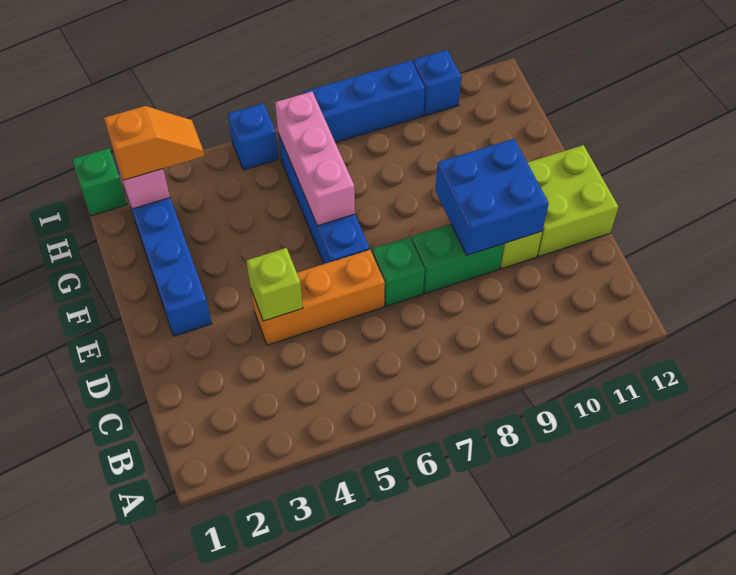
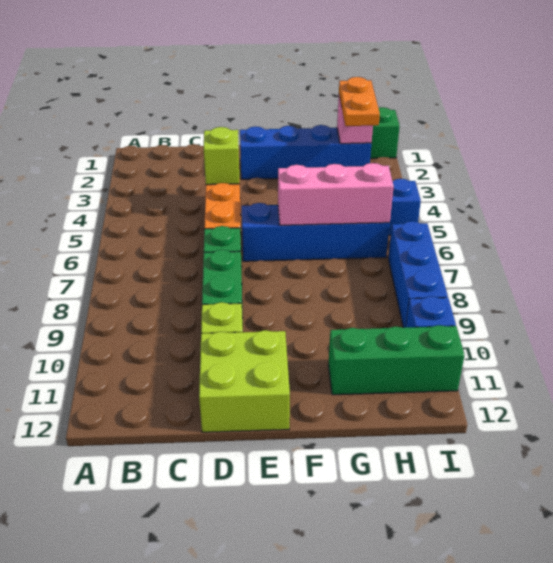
blue 2x2 brick [435,139,549,255] -> none
none -> green 1x3 brick [328,325,465,395]
orange 1x2 slope [104,106,204,180] -> orange 1x2 plate [339,77,380,126]

